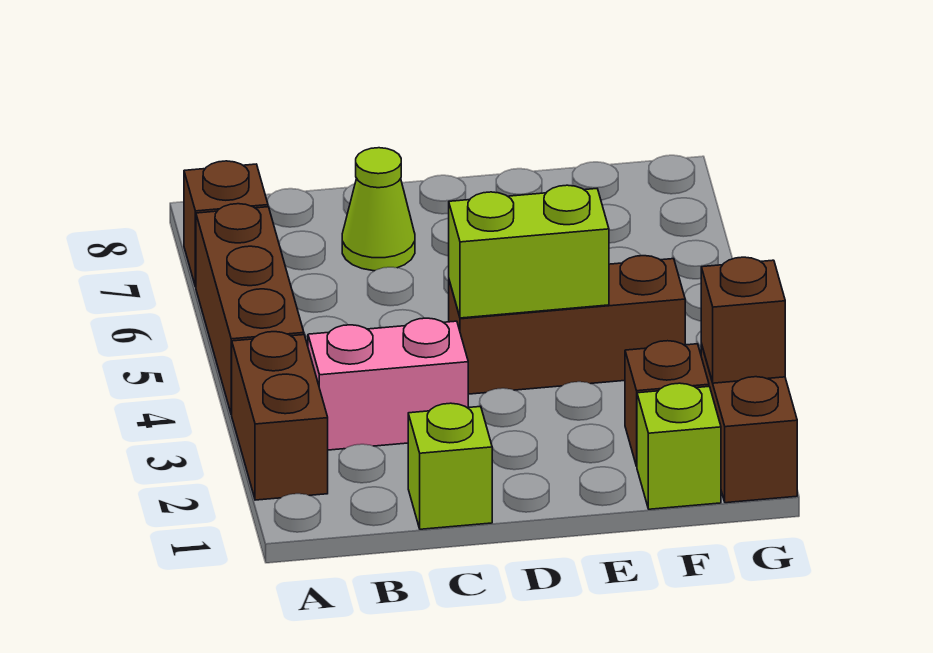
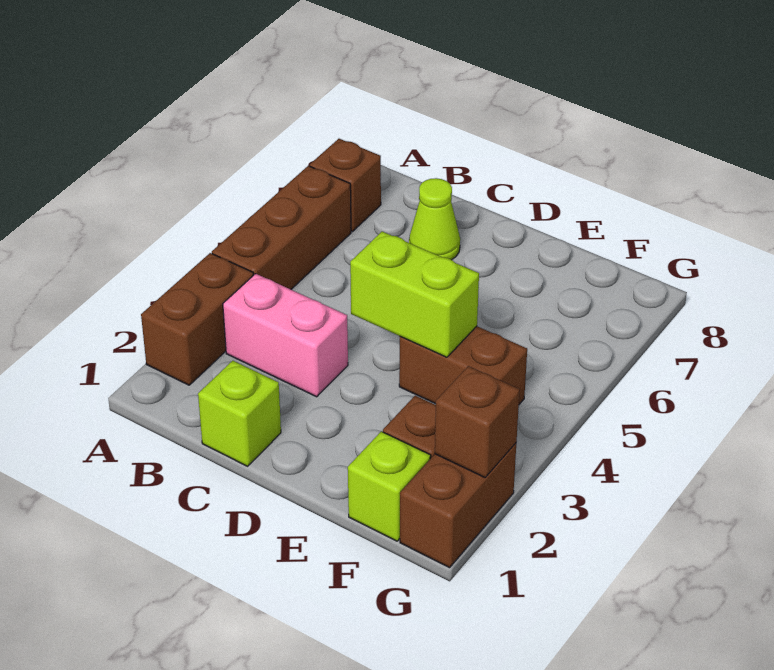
brown 1x3 brick [449,256,685,394] -> brown 1x2 brick [399,326,527,404]

